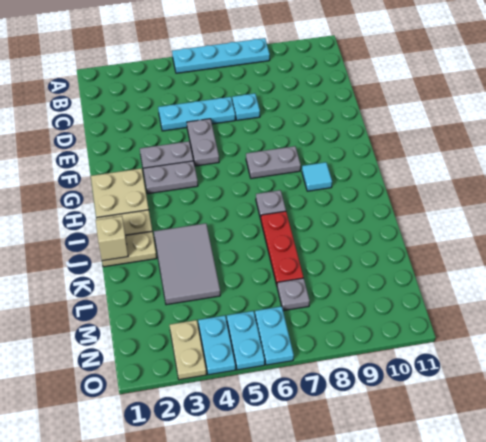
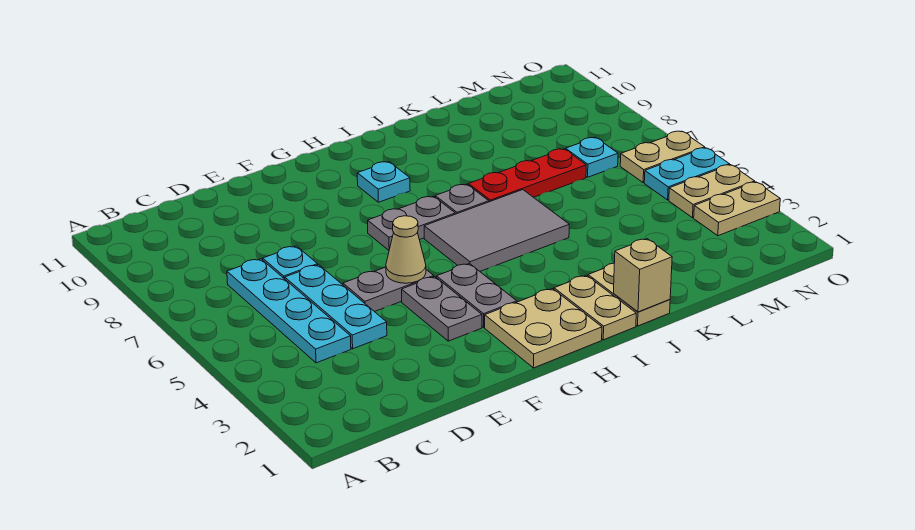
cyan 1x4 plate [172,38,270,73] -> cyan 1x4 plate moved to [227,259,351,363]
none -> tan 1x1 cone [386,216,426,283]
grey 1x2 plate [246,146,301,178] -> grey 1x2 plate turned to [368,196,455,250]
cyan 1x1 tile [302,162,332,191] -> cyan 1x1 plate [357,162,410,202]
grey 2x3 tile [154,223,220,305] -> grey 2x3 tile moved to [424,190,569,271]
grey 1x1 plate [277,278,310,311] -> cyan 1x1 plate [566,137,618,177]
cyan 1x2 plate [198,316,236,375] -> tan 1x2 plate [669,165,755,218]
cyan 1x2 plate [255,306,294,365] -> tan 1x2 plate [620,131,705,183]

